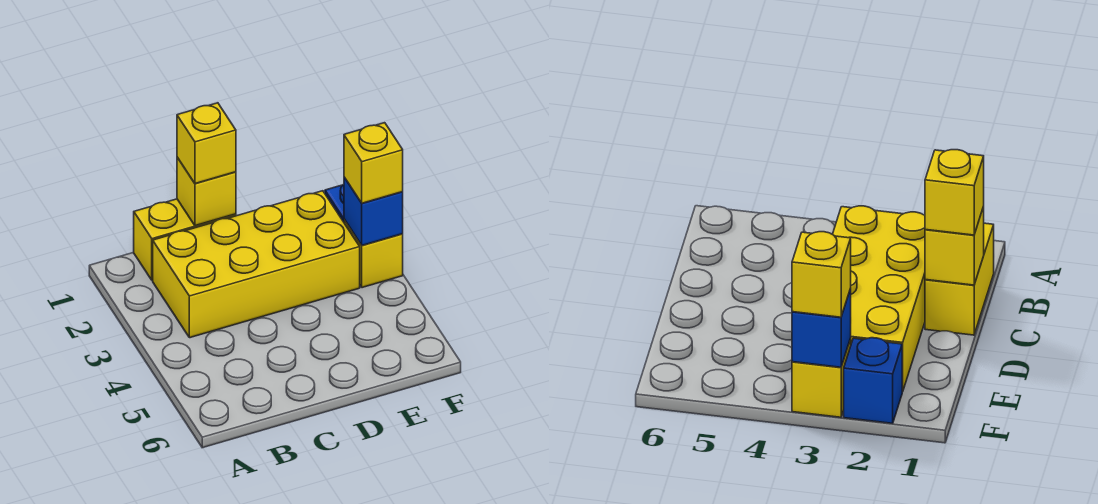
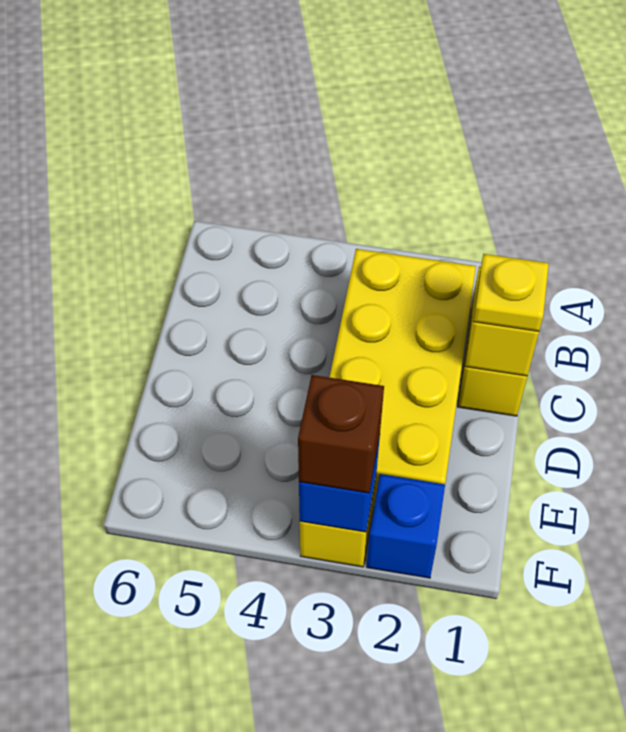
yellow 1x1 brick [177,103,236,184] -> yellow 1x1 plate [473,254,549,331]
yellow 1x1 brick [344,123,403,203] -> brown 1x1 brick [298,375,384,493]

